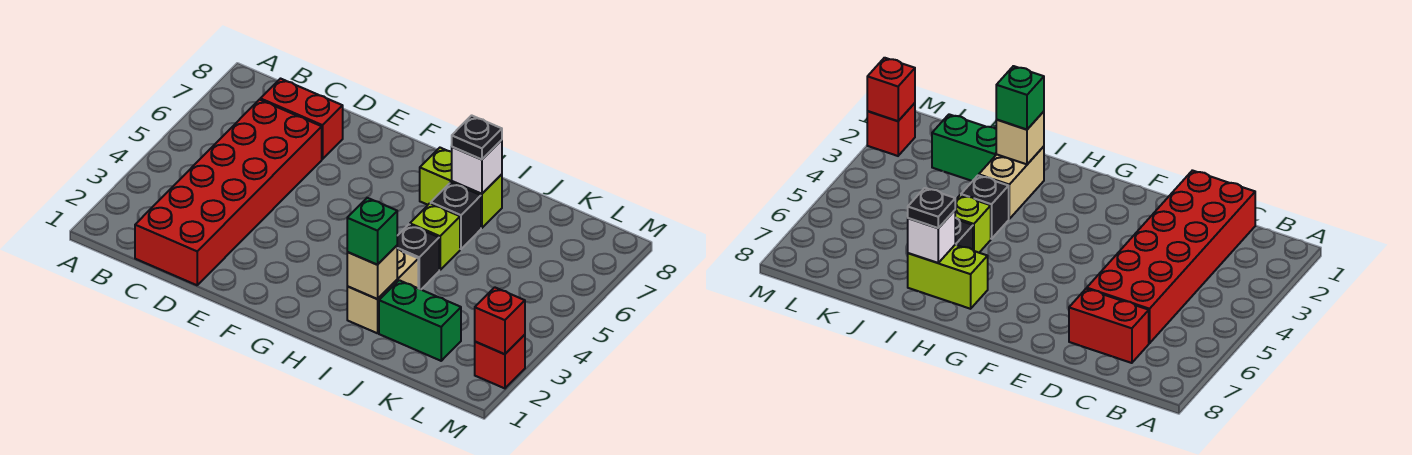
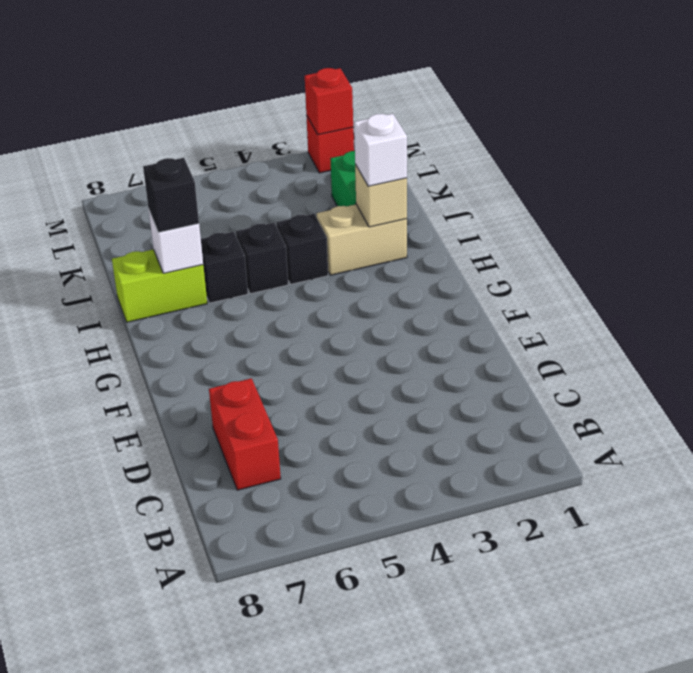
red 2x6 brick [135,100,322,285] -> none
lime 1x2 brick [420,148,502,228] -> lime 1x2 brick turned to [112,249,207,322]
green 1x1 brick [347,198,397,265] -> white 1x1 brick [354,114,407,186]
lime 1x1 brick [410,203,460,270] -> black 1x1 brick [236,223,288,294]
black 1x1 plate [452,115,502,160] -> black 1x1 brick [143,158,199,233]

